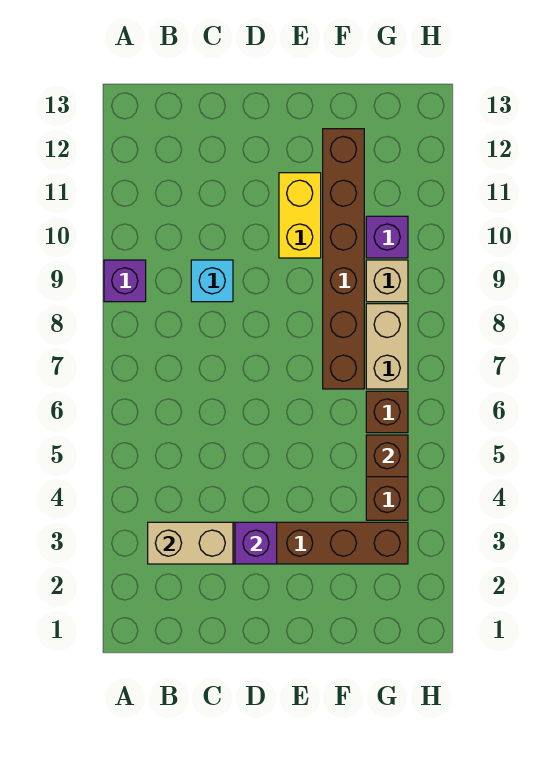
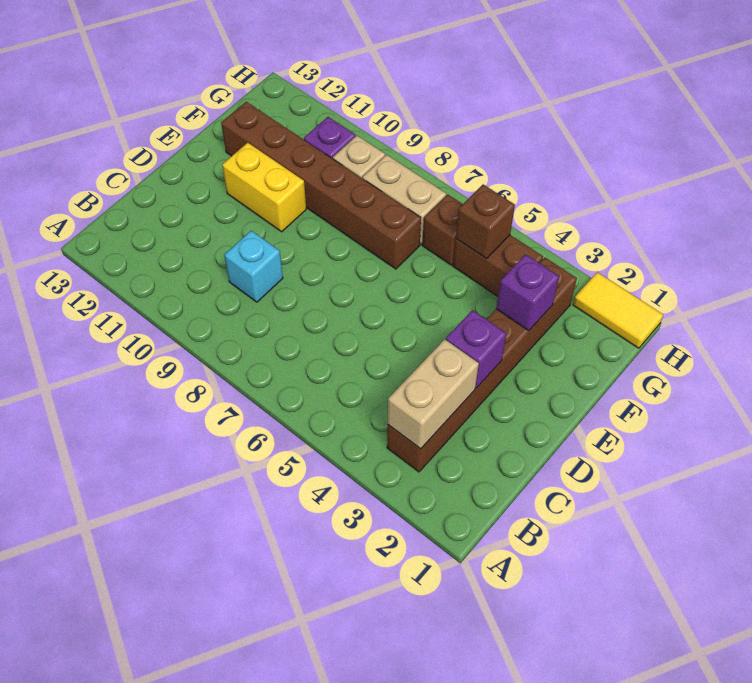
purple 1x1 brick [104,260,146,302] -> purple 1x1 brick moved to [496,254,559,331]
none -> yellow 1x2 tile [573,272,663,348]

